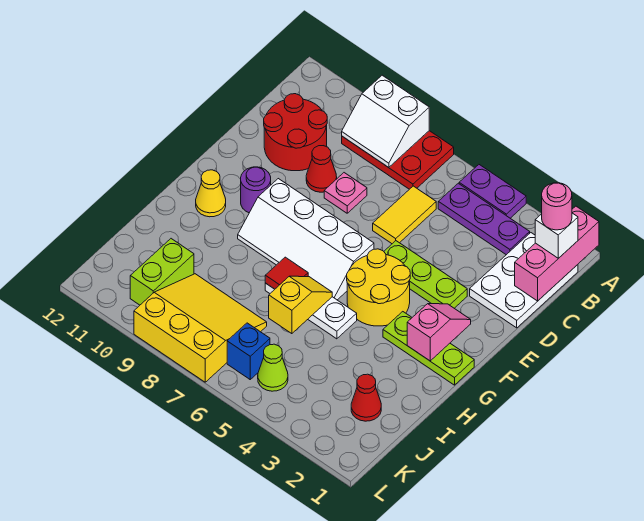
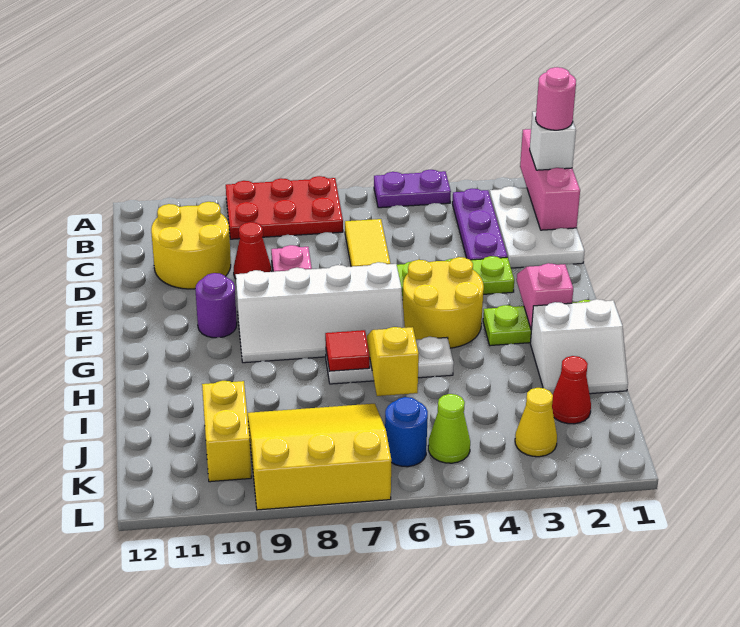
white 2x2 slope [342,75,429,168] -> white 2x2 slope moved to [530,299,628,395]
purple 1x3 plate [438,183,530,255] -> purple 1x3 plate turned to [452,189,507,260]
red 2x2 round brick [264,94,327,171] -> yellow 2x2 round brick [151,202,231,289]
yellow 1x1 cone [196,170,226,217] -> yellow 1x1 cone moved to [515,388,557,457]
lime 1x2 brick [130,239,194,305] -> yellow 1x2 brick [202,381,251,482]
blue 1x1 brick [227,323,270,379] -> blue 1x1 round brick [385,397,428,467]

